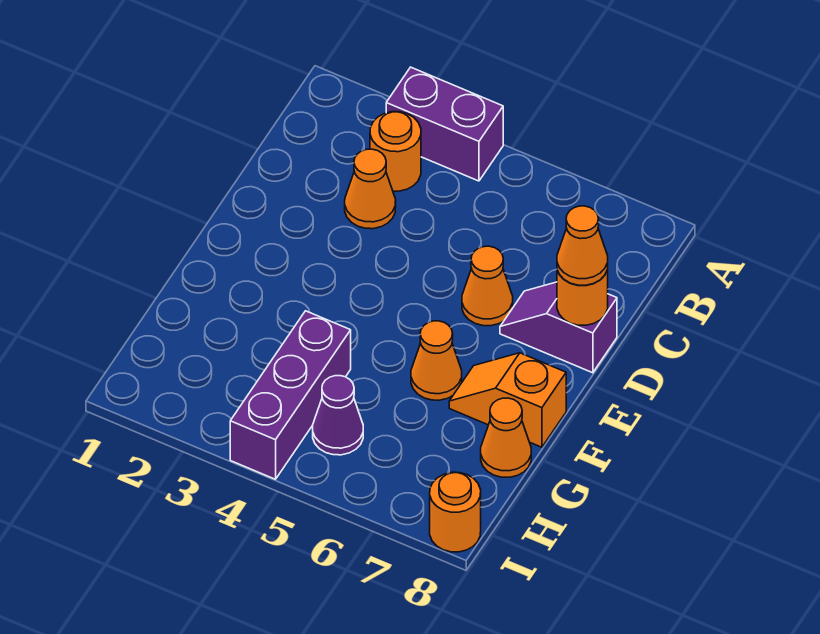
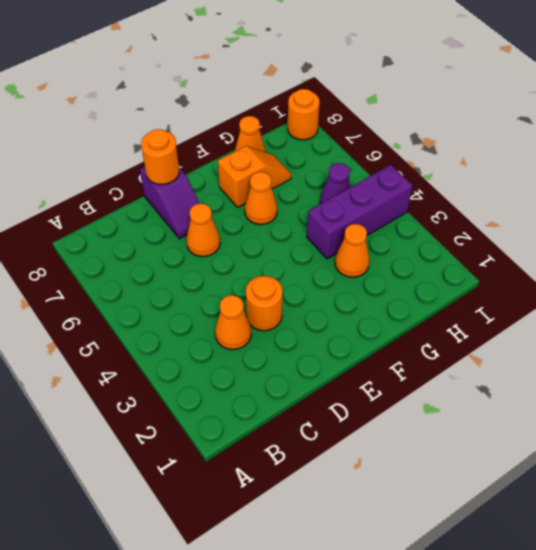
purple 1x2 brick [386,67,503,181] -> none
orange 1x1 round brick [370,112,421,191] -> orange 1x1 round brick moved to [246,276,283,331]
orange 1x1 cone [557,206,608,285] -> orange 1x1 cone moved to [335,224,370,277]
orange 1x2 slope [449,353,566,447] -> orange 1x2 slope turned to [218,146,291,207]

